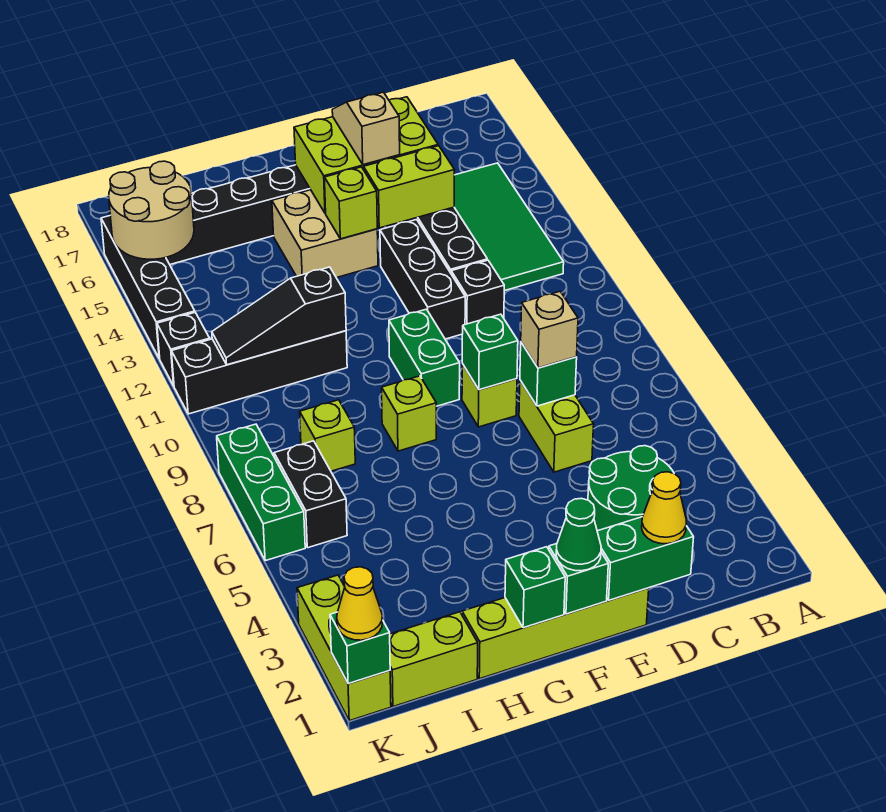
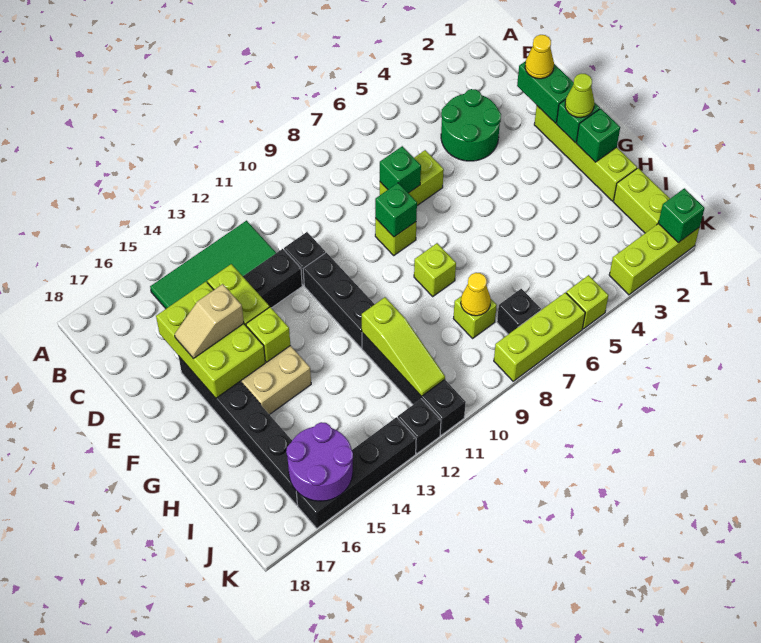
tan 1x1 brick [521,292,578,368] -> none
black 1x3 brick [380,220,465,339] -> black 1x3 brick turned to [303,253,375,348]
green 1x1 cone [556,498,601,571] -> lime 1x1 cone [565,74,594,118]
green 1x2 brick [389,309,460,406] -> none
black 1x3 slope [212,267,346,365] -> lime 1x3 slope [362,297,445,396]
black 1x2 brick [274,441,347,548] -> black 1x1 brick [497,289,541,334]
tan 2x2 round brick [109,161,194,259] -> purple 2x2 round brick [286,422,353,501]
yellow 1x1 cone [337,567,383,640] -> yellow 1x1 cone moved to [461,273,491,316]
none -> lime 1x1 brick [566,275,609,329]
green 1x3 brick [217,424,305,561] -> lime 1x3 brick [494,292,585,381]

